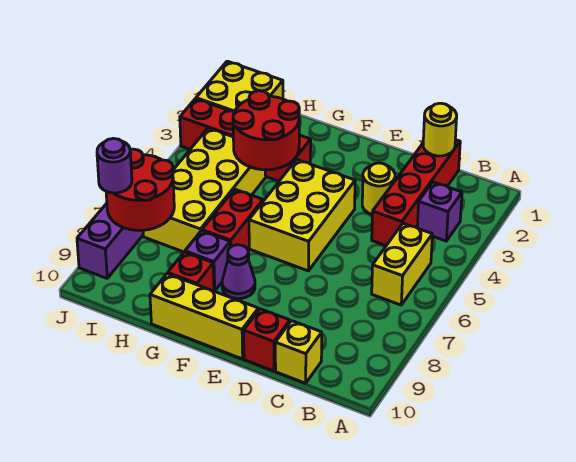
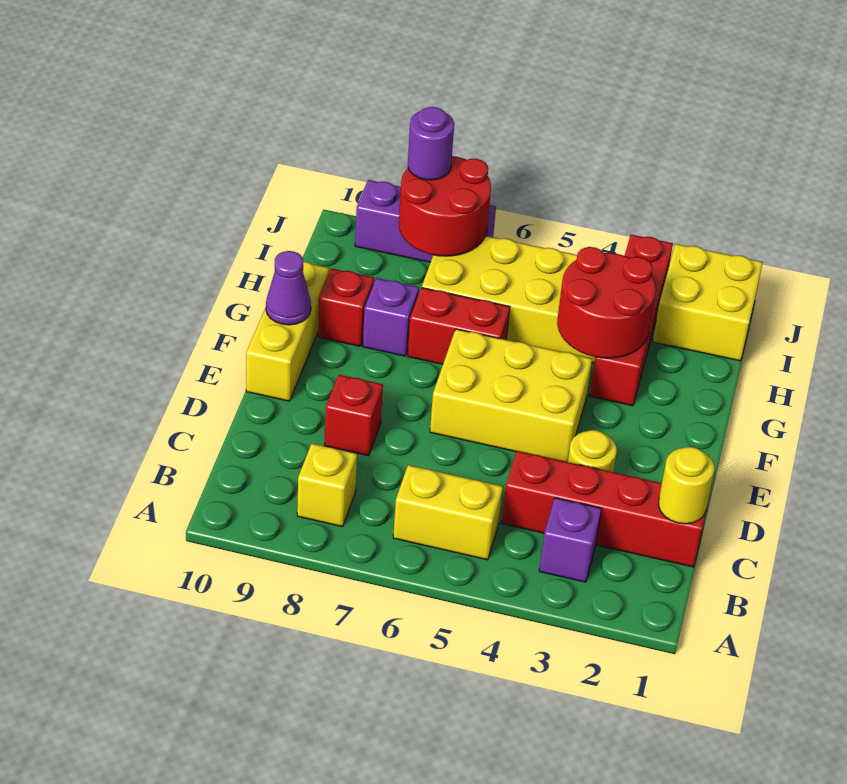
yellow 1x1 brick [275,321,322,383] -> yellow 1x1 brick moved to [297,444,357,527]
red 1x1 brick [244,309,290,371] -> red 1x1 brick moved to [325,375,383,456]
purple 1x1 cone [222,245,255,299] -> purple 1x1 cone moved to [266,251,311,325]

